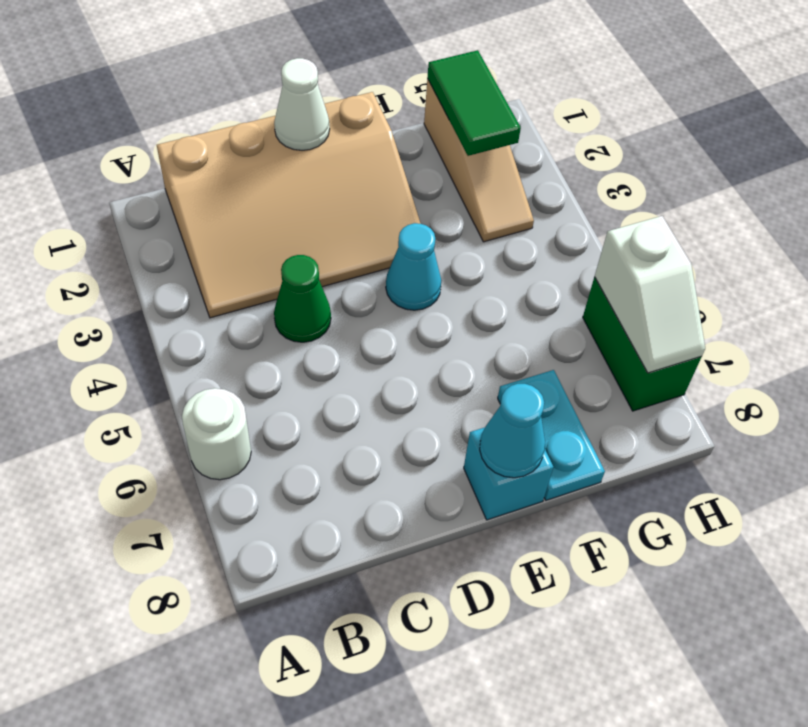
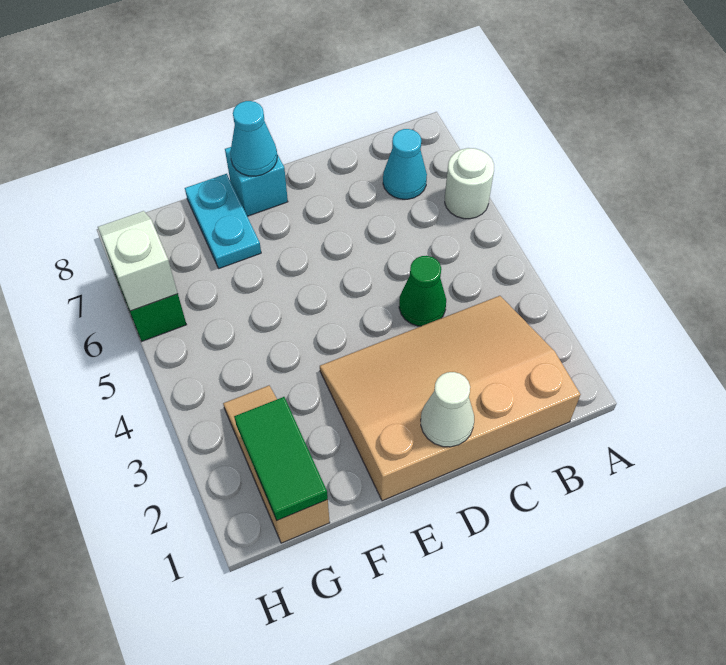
cyan 1x1 cone [386,223,441,310] -> cyan 1x1 cone moved to [383,129,427,199]

